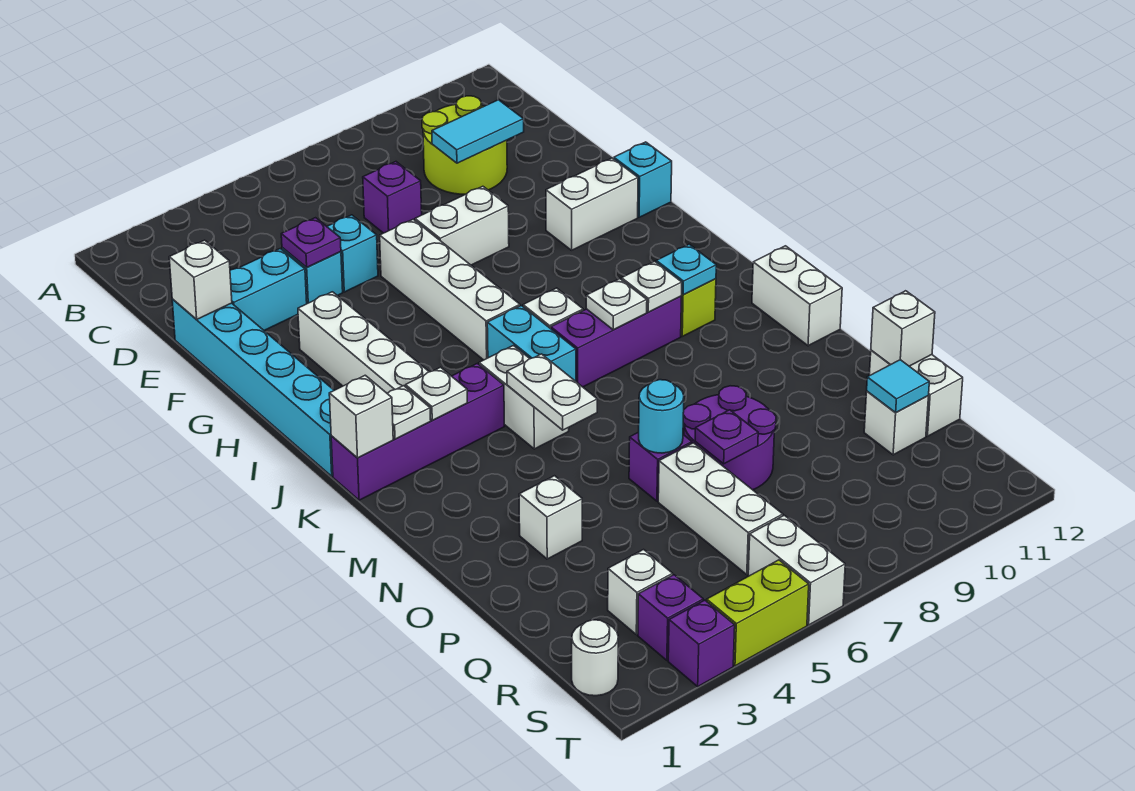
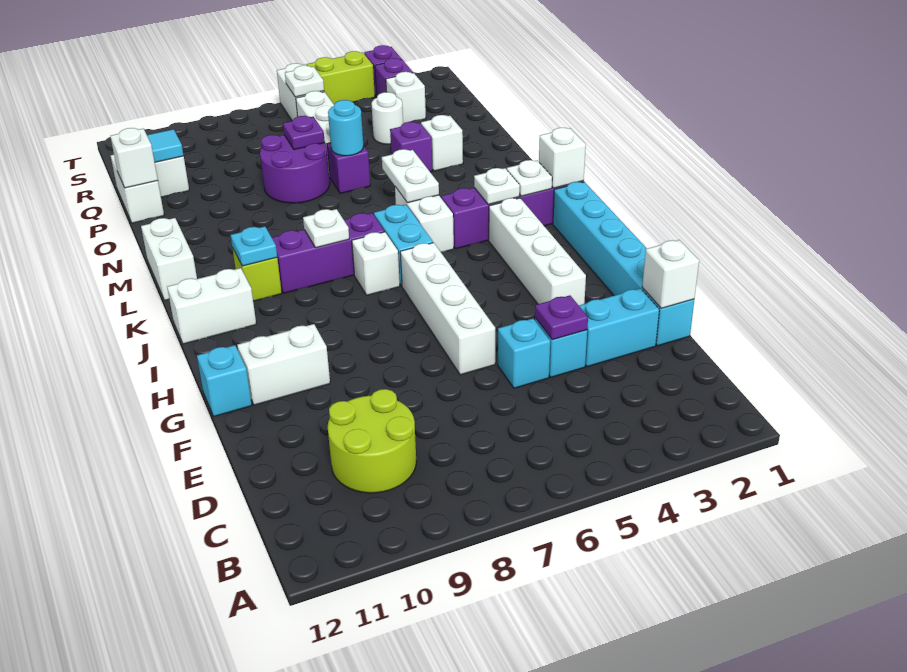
purple 1x1 brick [363,162,422,233] -> purple 1x1 brick moved to [390,122,432,172]
cyan 1x2 tile [432,100,524,163] -> none
white 1x2 brick [415,186,509,265] -> white 1x2 brick moved to [167,268,256,344]
white 1x1 plate [622,261,682,312] -> white 1x1 plate moved to [285,65,324,97]
white 1x1 round brick [572,620,618,696] -> white 1x1 round brick moved to [372,92,403,144]

